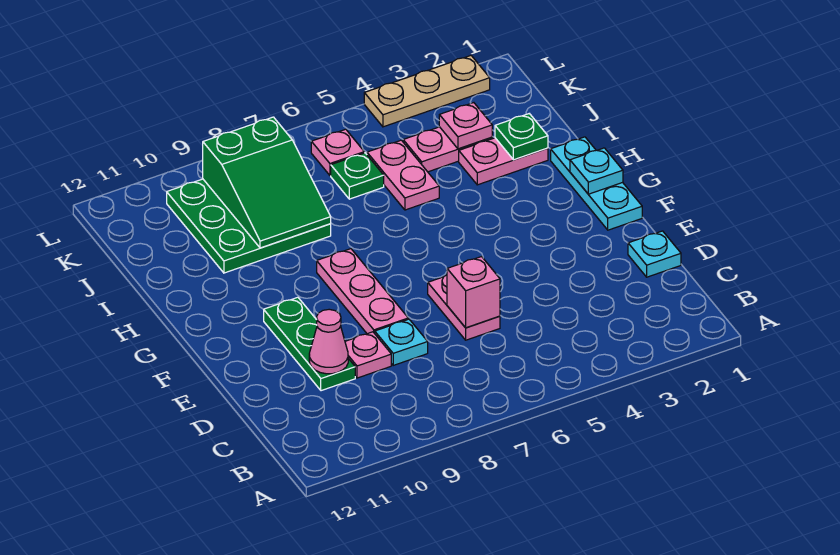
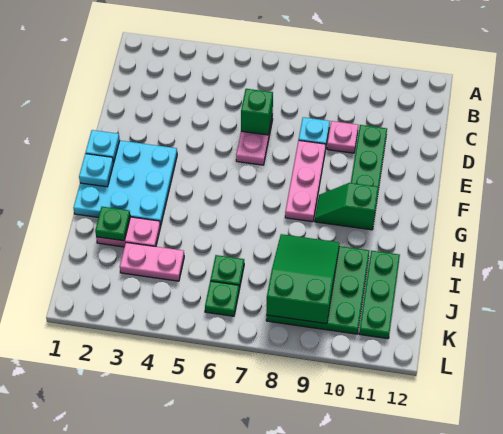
cyan 1x1 plate [628,231,681,277] -> cyan 1x1 plate moved to [86,130,120,162]
pink 1x1 brick [447,257,500,328] -> green 1x1 brick [241,89,273,135]
pink 1x1 cone [309,309,348,374] -> none
cyan 1x3 plate [551,137,642,230] -> cyan 3x3 plate [74,141,177,226]
none -> green 1x2 slope [315,183,378,230]
pink 1x2 plate [367,140,439,210] -> none
none -> green 1x3 plate [359,251,400,339]
pink 1x1 plate [439,103,492,149] -> none
pink 1x1 plate [311,129,364,176] -> green 1x1 plate [205,281,239,316]
tan 1x3 plate [364,56,490,127] -> none

